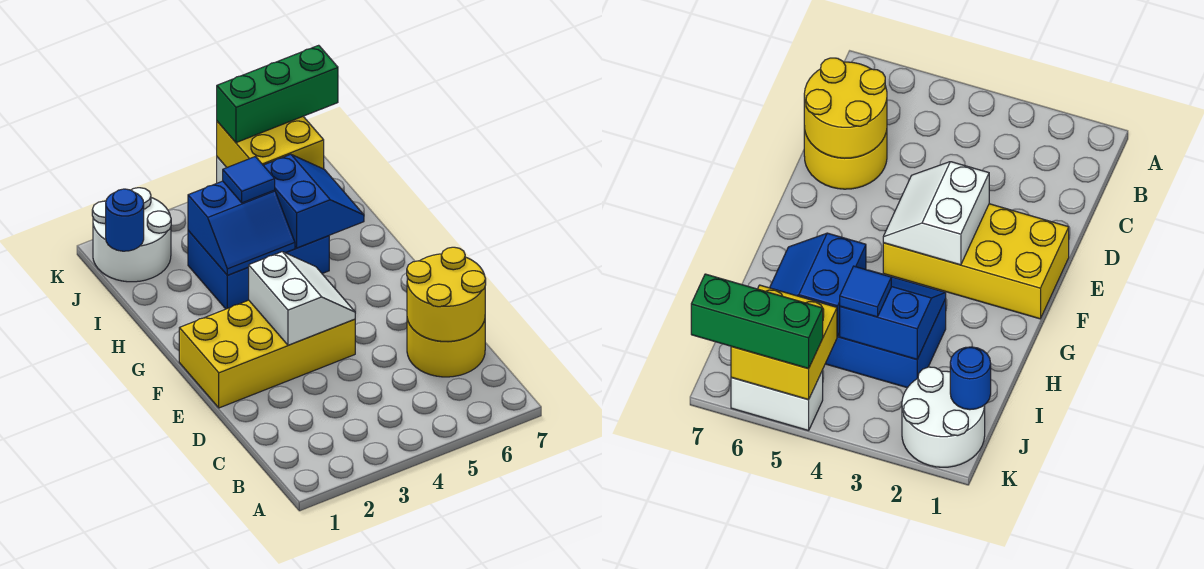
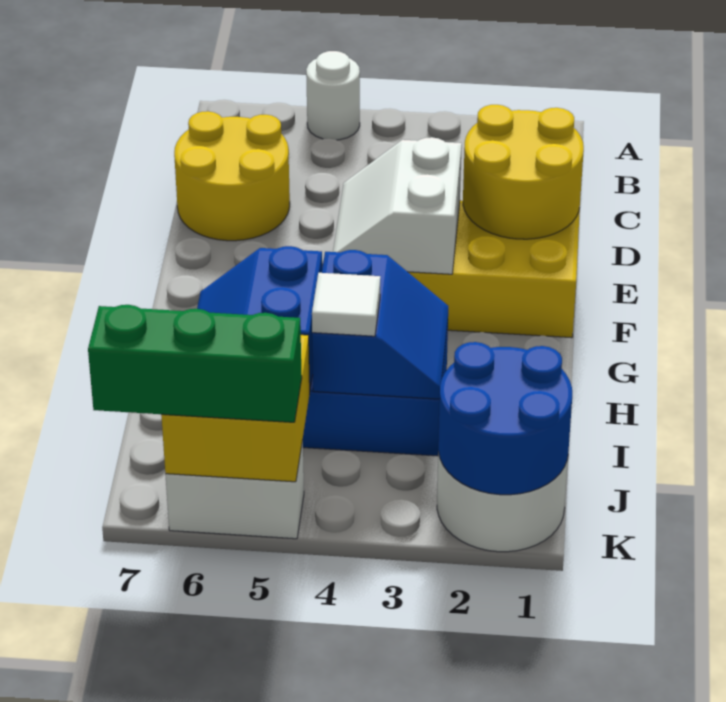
none -> white 1x1 round brick [306,51,360,140]
yellow 2x2 round brick [407,247,486,341] -> yellow 2x2 round brick moved to [463,105,584,239]
blue 2x2 slope [188,181,295,275] -> blue 2x2 slope turned to [312,250,448,399]
blue 1x1 tile [223,157,275,203] -> white 1x1 tile [312,273,380,336]
blue 1x1 round brick [106,189,144,251] -> blue 2x2 round brick [438,342,572,495]

